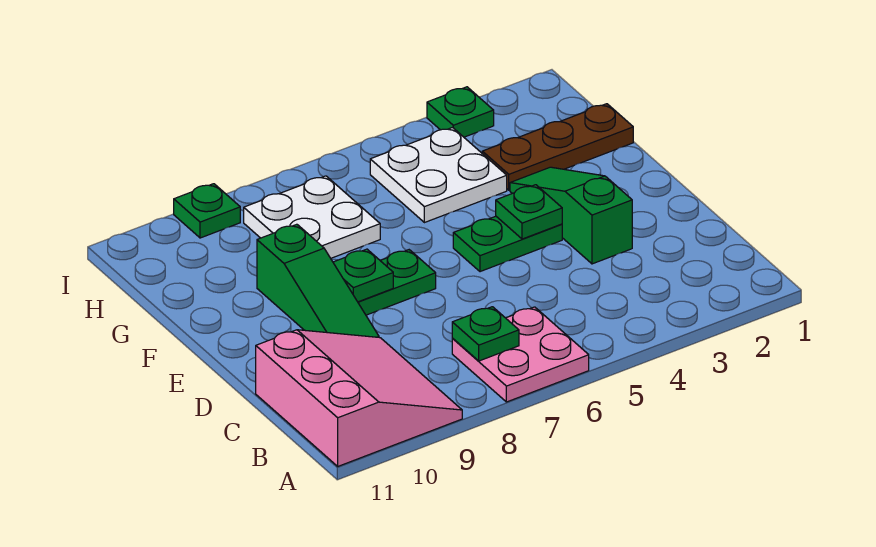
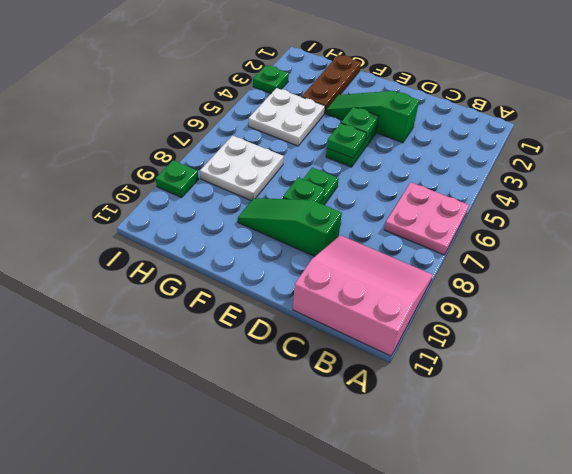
green 1x1 plate [452,307,519,361] -> green 1x1 plate moved to [327,123,366,158]
green 1x3 slope [257,224,379,337] -> green 1x3 slope turned to [238,198,342,256]

